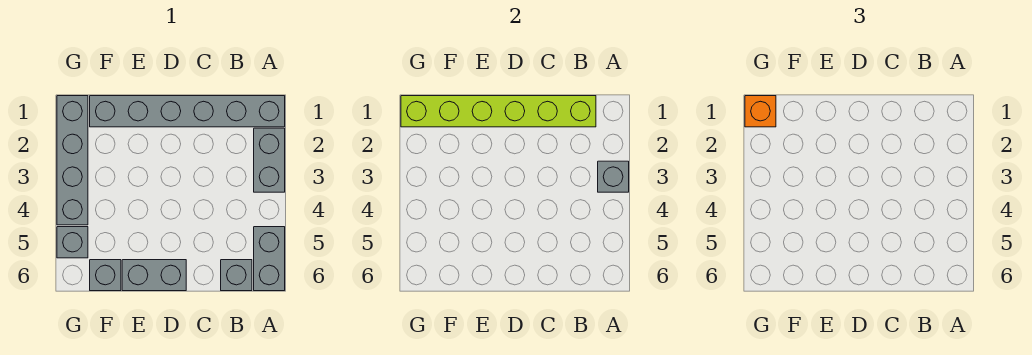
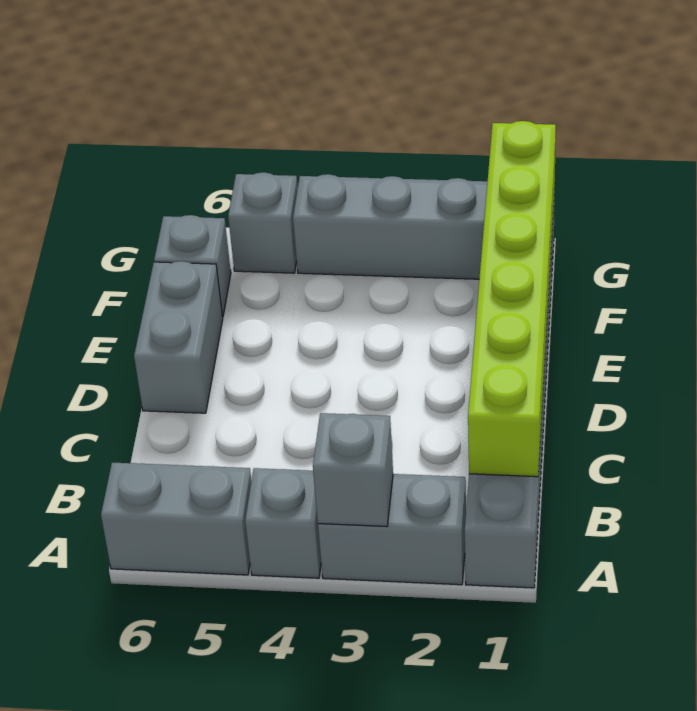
grey 1x1 brick [221,260,252,291] -> grey 1x1 brick moved to [245,468,321,578]
orange 1x1 brick [745,96,776,127] -> none

